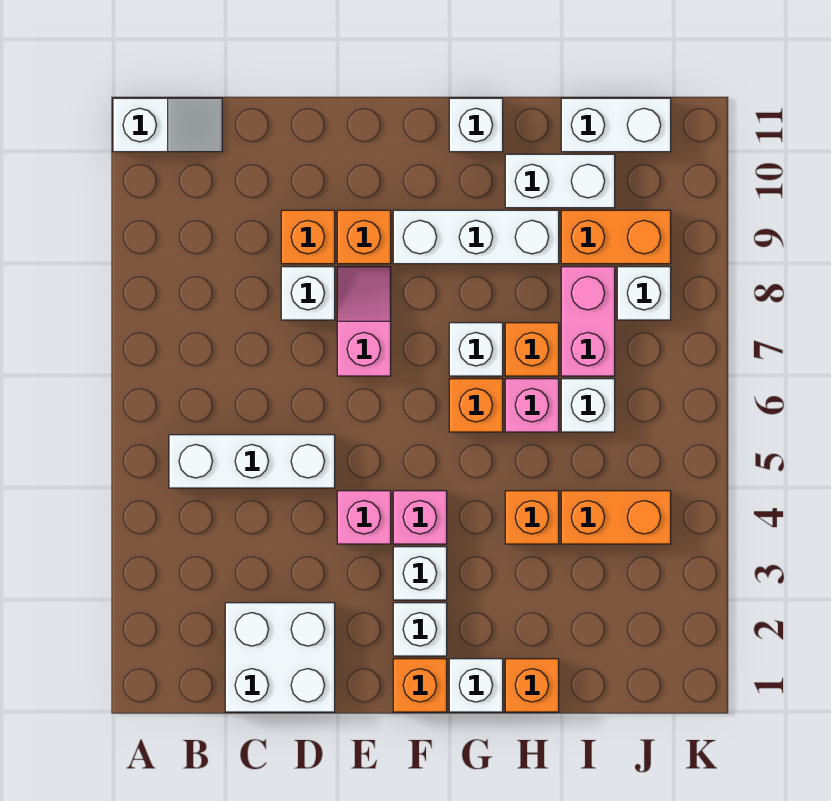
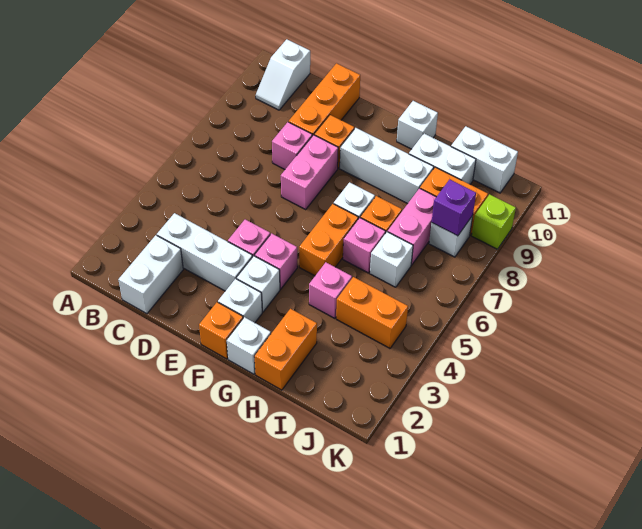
white 1x2 slope [113,98,222,152] -> white 1x2 slope turned to [256,39,310,110]
white 1x3 brick [169,435,335,488] -> white 1x3 brick moved to [157,213,252,291]
white 2x2 brick [225,603,335,712] -> white 1x2 brick [118,235,183,314]
white 1x1 brick [281,267,335,320] -> pink 1x1 brick [272,122,312,169]
orange 1x1 brick [281,210,335,264] -> orange 1x3 brick [289,63,360,136]
pink 1x2 slope [337,267,391,376] -> pink 1x2 brick [281,135,338,209]
orange 1x1 brick [449,379,503,432] -> orange 1x2 brick [299,204,358,276]
orange 1x1 brick [505,659,559,712] -> orange 1x2 brick [254,309,317,390]
orange 1x1 brick [505,491,559,544] -> pink 1x1 brick [309,262,352,318]
none -> purple 1x1 brick [432,179,476,236]
none -> lime 1x1 brick [472,194,516,249]

